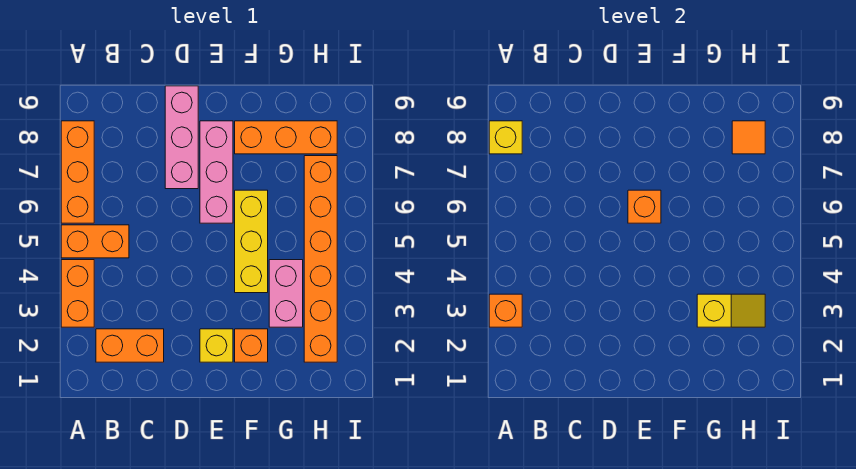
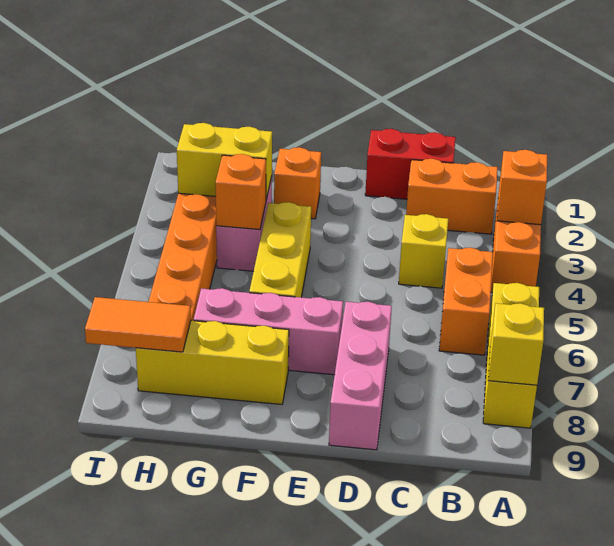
orange 1x2 brick [61,225,129,258] -> orange 1x2 brick turned to [439,248,493,355]
orange 1x3 brick [61,121,94,223] -> yellow 1x3 brick [483,283,539,428]
none -> red 1x2 brick [365,129,456,199]
yellow 1x1 brick [200,329,233,362] -> yellow 1x1 brick moved to [399,214,448,288]
pink 1x3 brick [200,121,233,223] -> pink 1x3 brick turned to [194,288,343,375]
orange 1x1 brick [628,190,661,223] -> orange 1x1 brick moved to [215,154,266,230]
orange 1x3 brick [235,121,337,154] -> yellow 1x3 brick [136,321,289,404]
yellow 1x2 slope [697,294,765,327] -> yellow 1x2 brick [177,123,272,199]
orange 1x1 tile [732,121,765,154] -> orange 1x2 tile [85,297,191,352]

